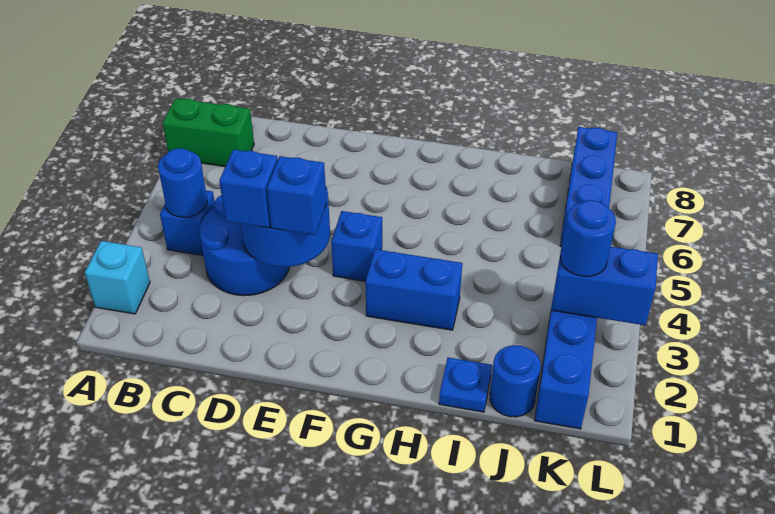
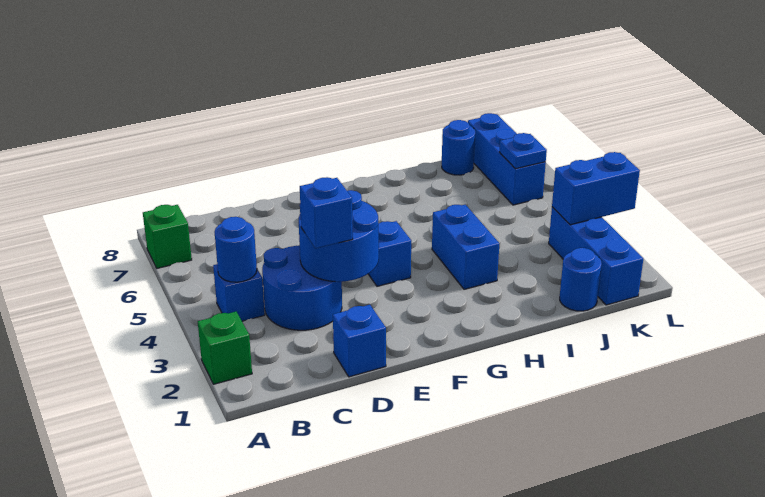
cyan 1x1 brick [85,241,150,314] -> green 1x1 brick [198,312,252,384]
green 1x2 brick [163,98,254,167] -> green 1x1 brick [143,205,192,268]
blue 1x1 brick [267,156,326,235] -> blue 1x1 brick moved to [333,305,386,377]
blue 1x2 brick [365,249,462,330] -> blue 1x2 brick turned to [432,205,499,289]
blue 1x1 plate [439,358,492,412] -> blue 1x1 plate moved to [500,133,547,169]
blue 1x1 round brick [560,200,616,277] -> blue 1x1 round brick moved to [442,120,475,175]

